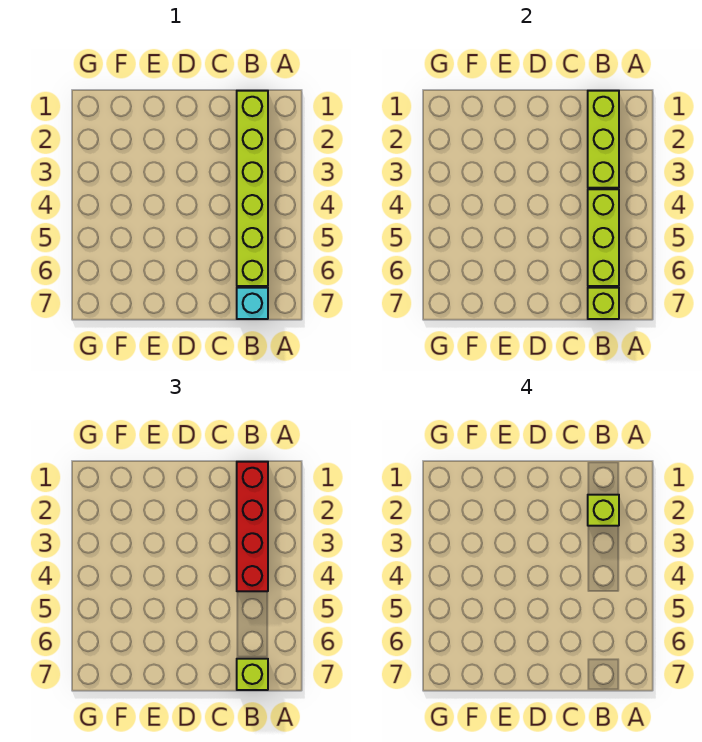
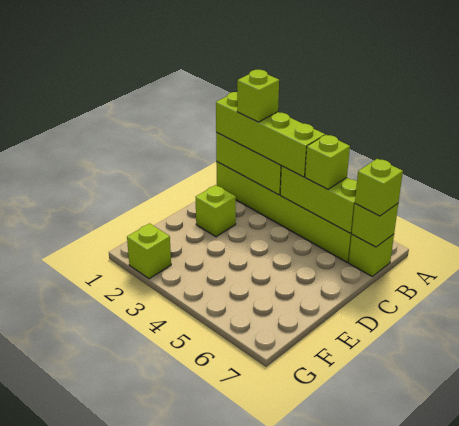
red 1x4 brick [237,462,268,591] -> lime 1x4 brick [216,92,325,177]
none -> lime 1x1 brick [305,135,350,189]
cyan 1x1 brick [237,288,268,319] -> lime 1x1 brick [349,234,394,276]
none -> lime 1x1 brick [196,185,236,237]
none -> lime 1x1 brick [127,223,171,279]

